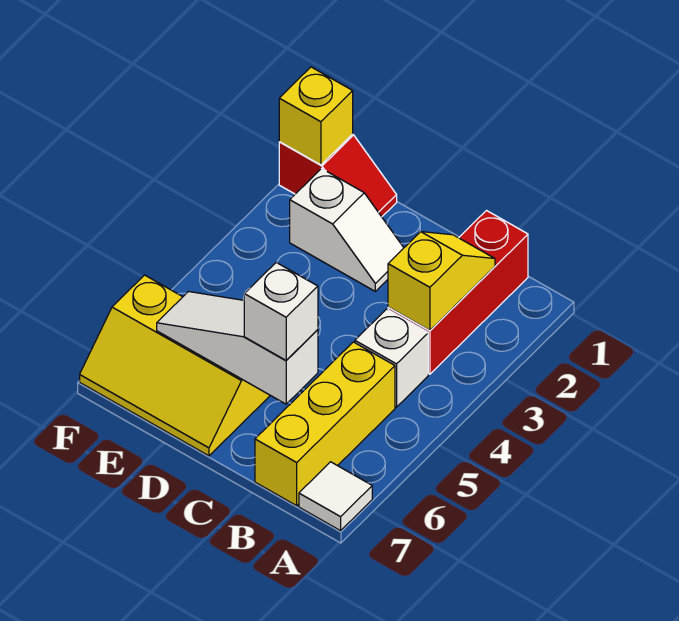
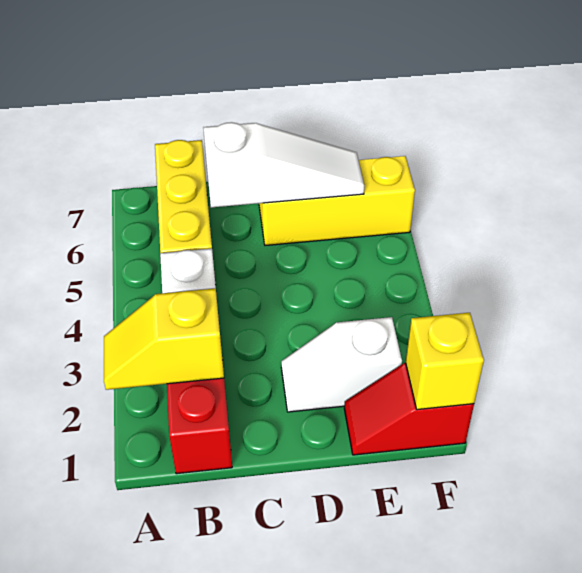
white 1x1 tile [299,462,372,531] -> none
yellow 1x2 slope [388,232,495,330] -> yellow 1x2 slope turned to [104,288,224,390]
white 1x1 brick [244,263,318,360] -> none

